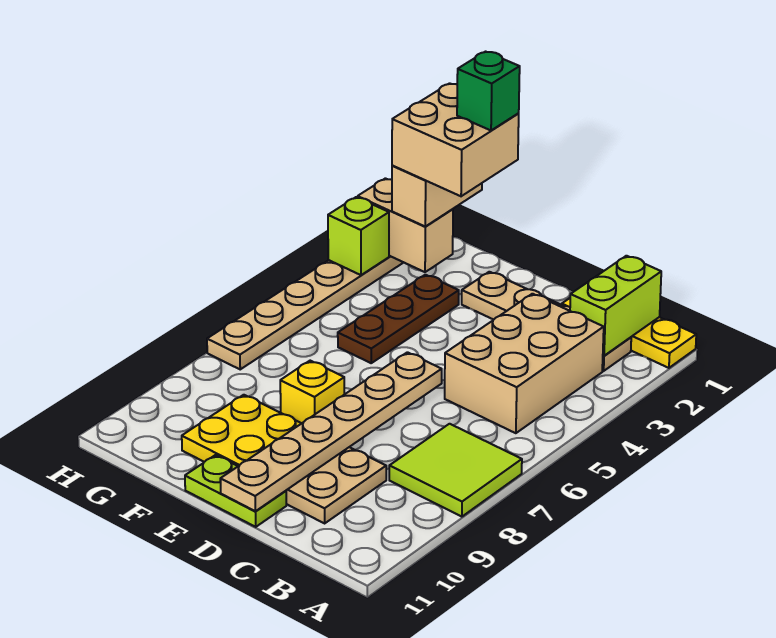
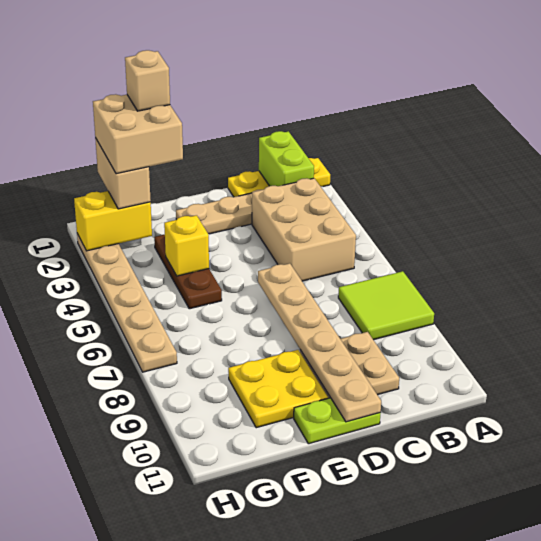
yellow 1x1 brick [280,361,344,423] -> yellow 1x1 brick moved to [164,215,209,276]
green 1x1 brick [457,52,520,130] -> tan 1x1 brick [125,50,170,111]
tan 1x2 brick [358,178,453,272] -> yellow 1x2 brick [74,191,152,251]
lime 1x1 brick [328,197,389,275] -> none

